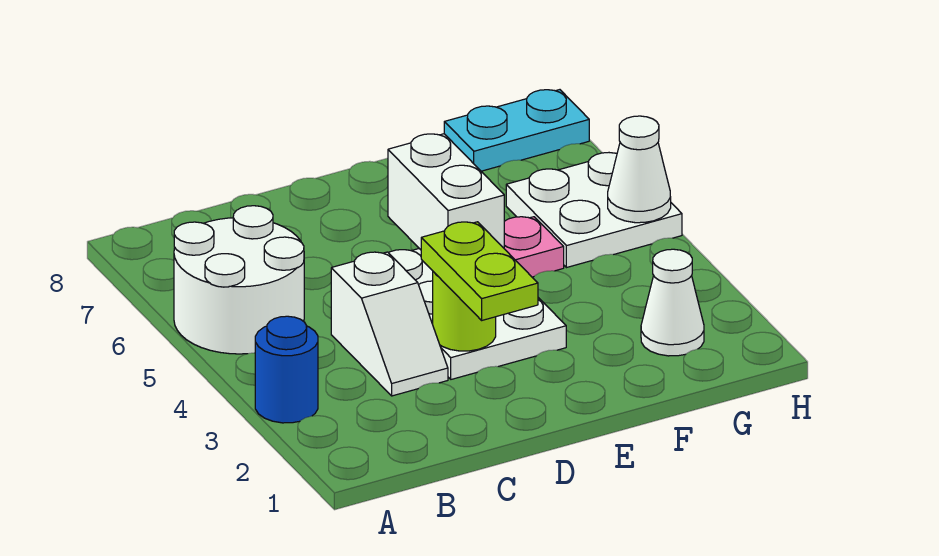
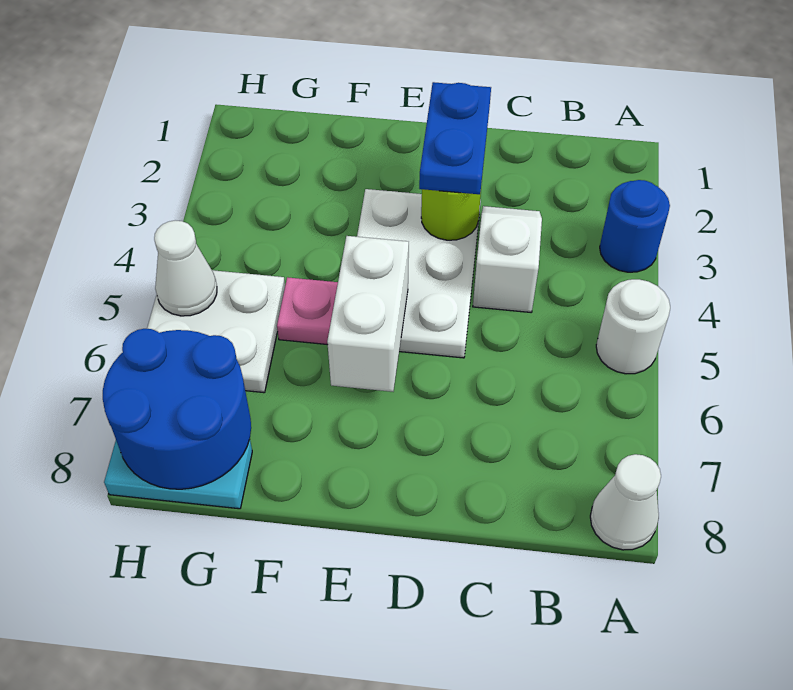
white 2x2 round brick [174,206,304,354] -> white 1x1 round brick [596,279,670,374]
lime 1x2 plate [421,222,538,320] -> blue 1x2 plate [419,82,491,194]
white 1x1 cone [641,249,704,356] -> white 1x1 cone moved to [590,454,661,550]
none -> blue 2x2 round brick [103,329,251,489]

